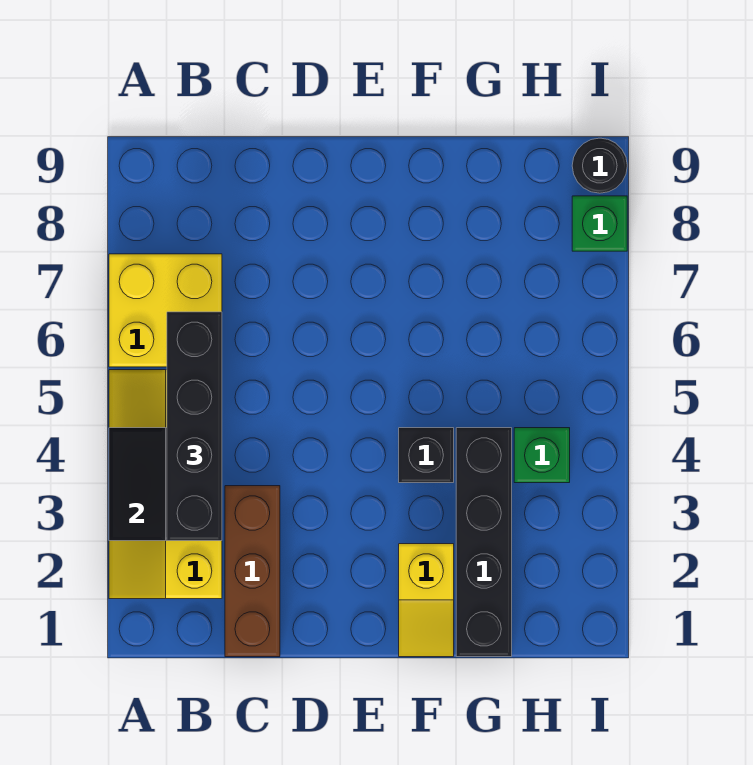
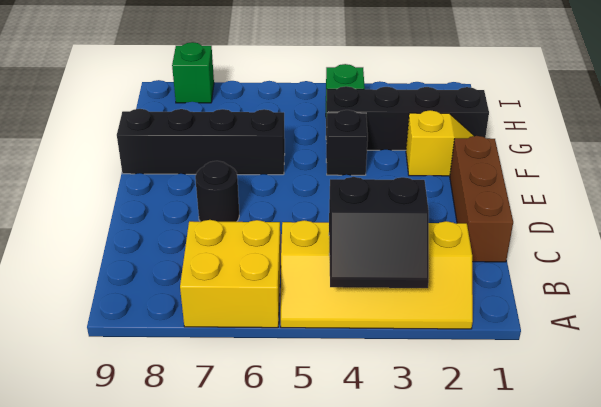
black 1x4 brick [167,312,222,541] -> black 1x4 brick moved to [117,109,285,175]
brown 1x3 brick [225,486,280,657] -> brown 1x3 brick turned to [450,136,513,262]
black 1x1 round brick [572,138,627,193] -> black 1x1 round brick moved to [195,161,239,222]

